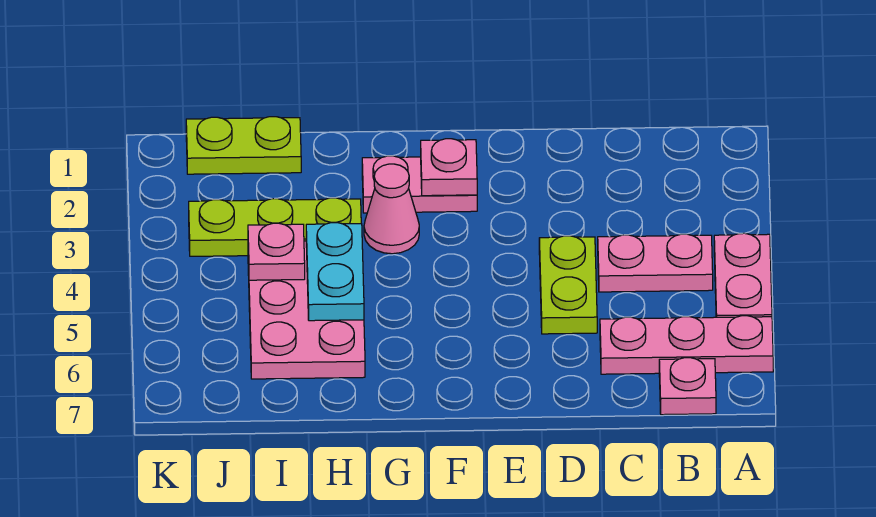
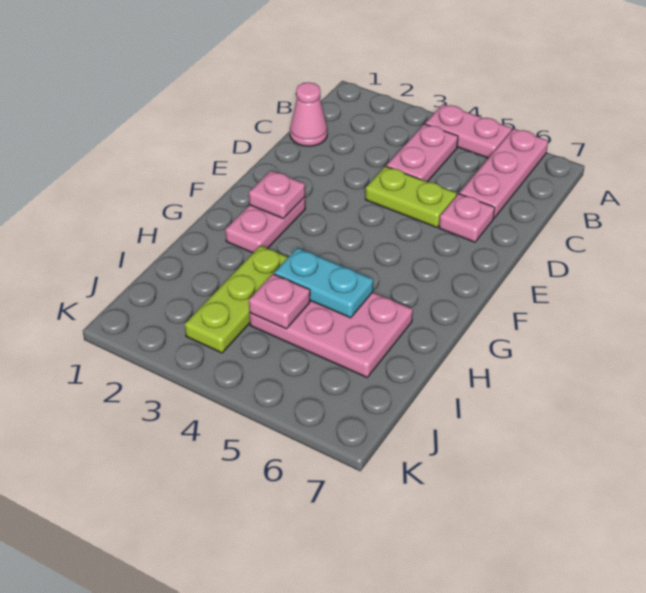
pink 1x1 plate [659,358,716,415] -> pink 1x1 plate moved to [439,194,495,242]
pink 1x1 cone [364,164,419,254] -> pink 1x1 cone moved to [290,82,327,146]
lime 1x2 plate [186,117,301,174] -> none

